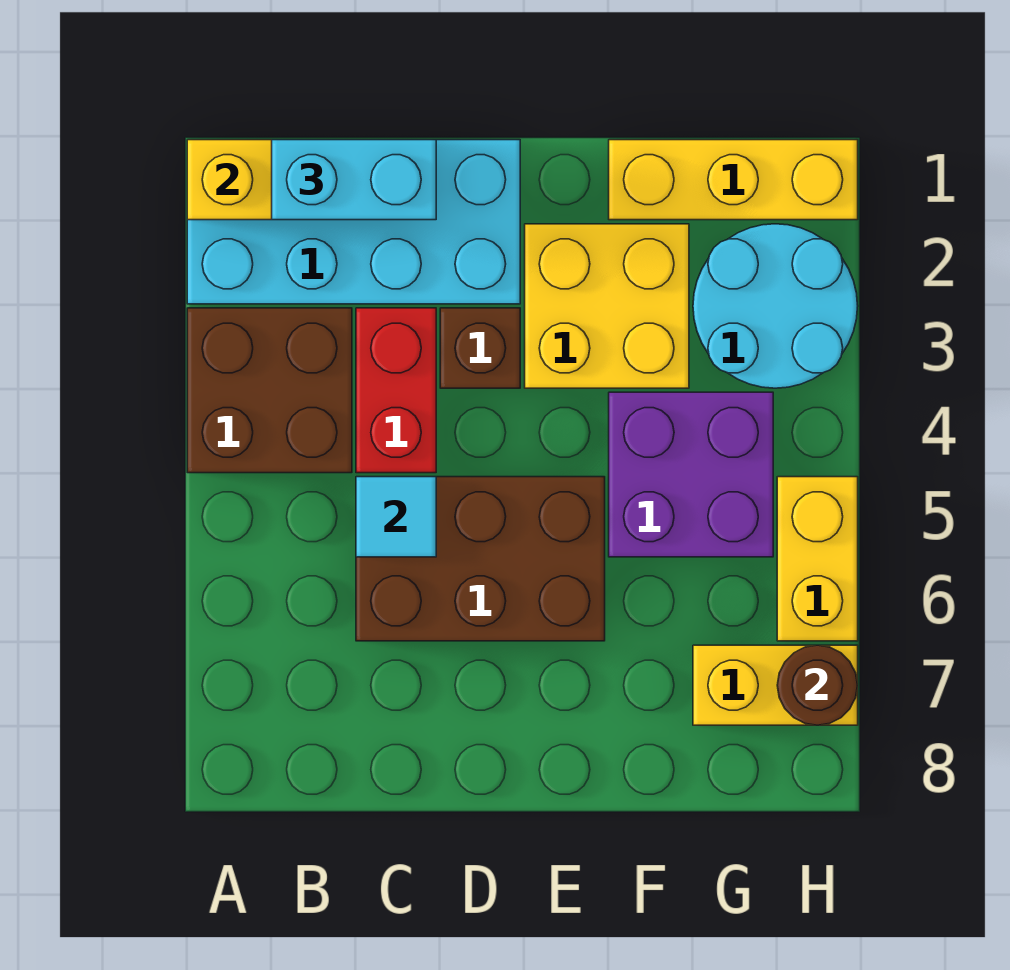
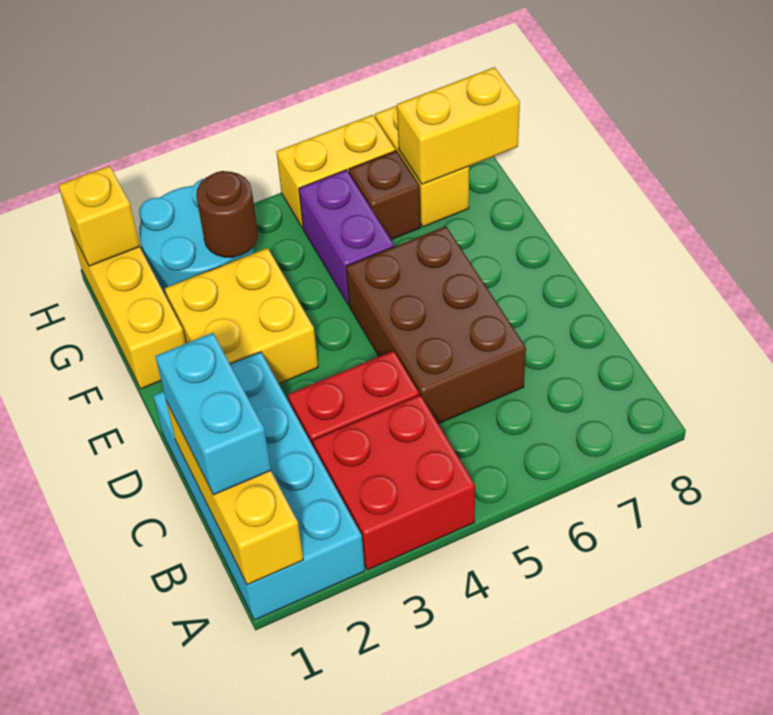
brown 2x2 brick [187,308,352,473] -> red 2x2 brick [313,395,475,570]
cyan 1x1 tile [356,477,436,557] -> none
brown 1x1 brick [440,308,520,388] -> brown 1x1 brick moved to [349,151,421,240]
purple 2x2 brick [609,392,773,557] -> purple 1x2 brick [299,170,394,305]
none -> yellow 1x2 brick [397,67,520,184]
none -> yellow 1x1 brick [58,166,140,266]
brown 1x1 round brick [777,645,858,725] -> brown 1x1 round brick moved to [196,171,258,257]

